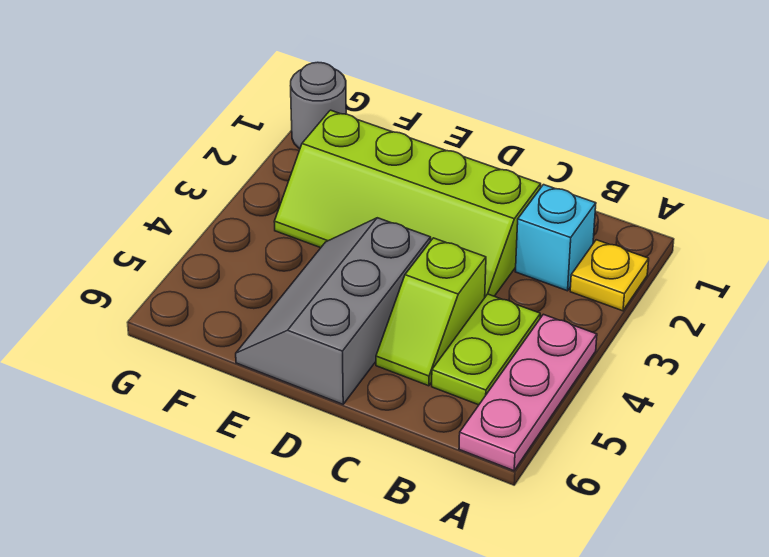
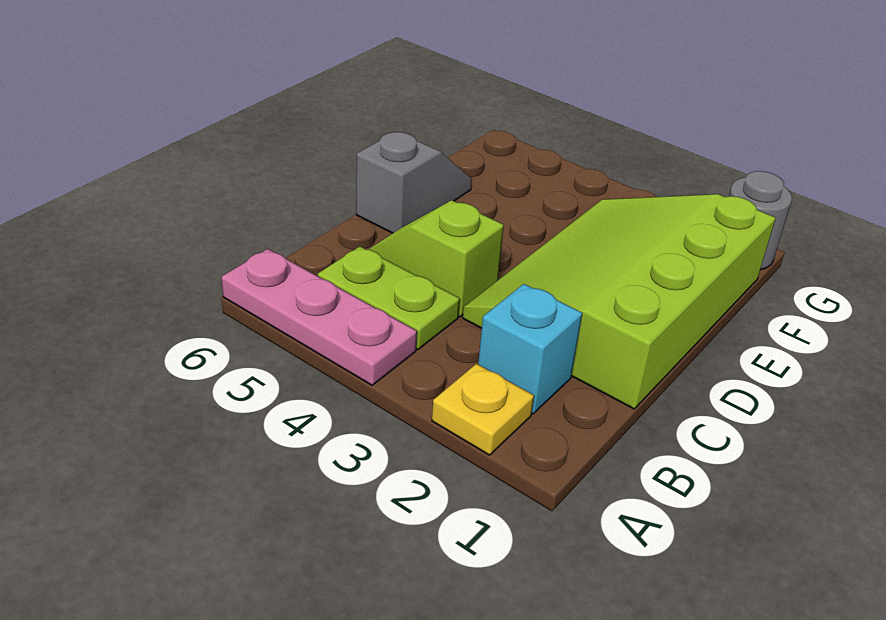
lime 2x4 slope [274,110,541,297] -> lime 3x4 slope [463,194,776,409]
grey 2x3 slope [236,218,431,404] -> grey 1x2 slope [356,132,472,233]

